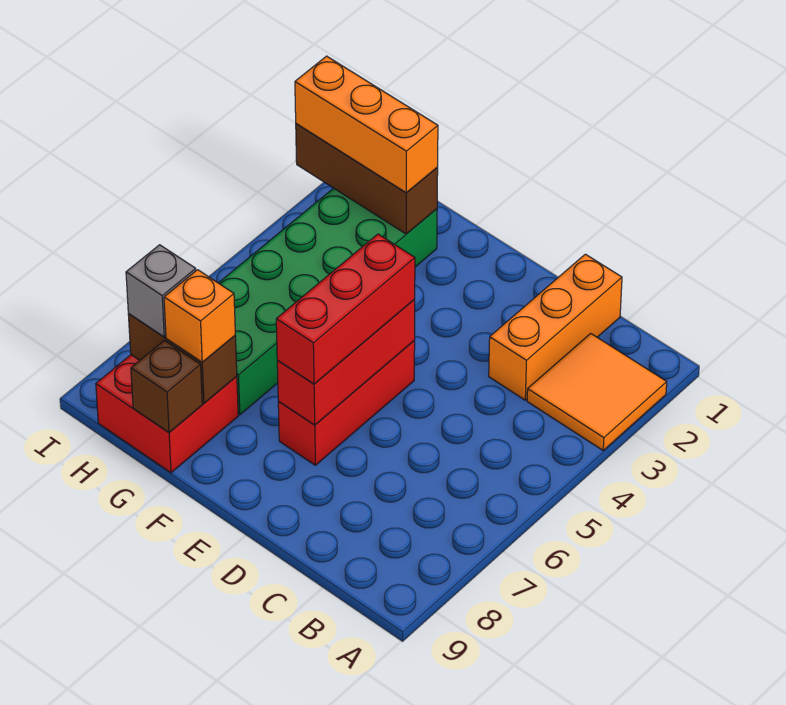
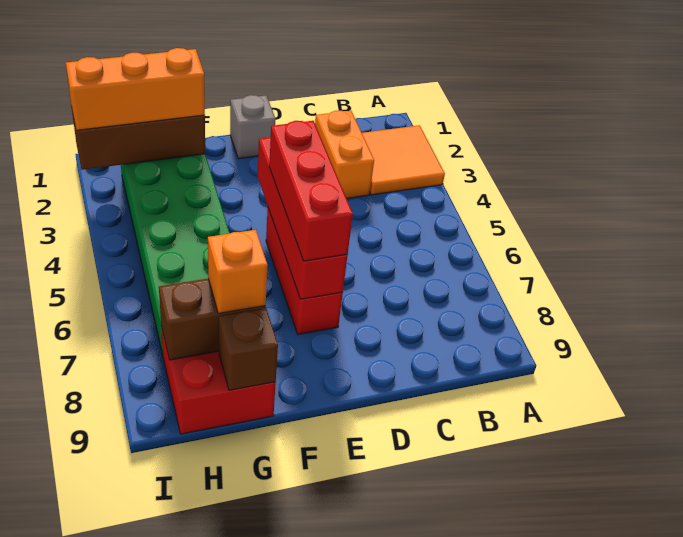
orange 1x3 brick [489,254,622,400] -> orange 1x2 brick [315,111,374,199]
red 1x3 brick [277,300,415,425] -> red 1x4 brick [258,137,348,299]
grey 1x1 brick [126,245,196,337] -> grey 1x1 brick moved to [230,95,275,159]

